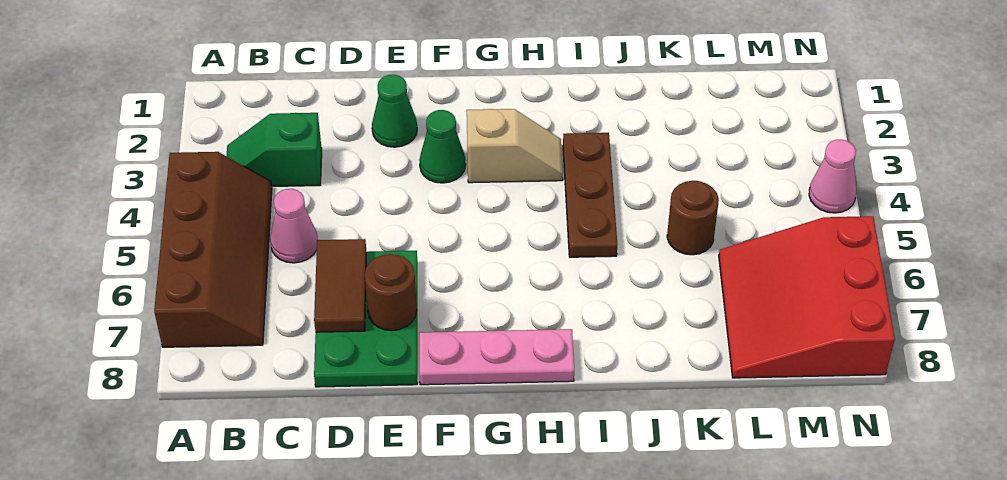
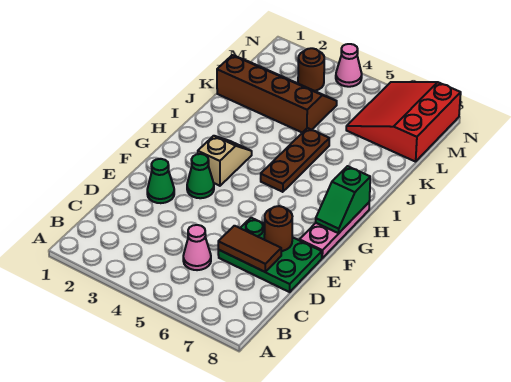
brown 2x4 slope [154,152,272,347] -> brown 2x4 slope moved to [217,55,337,133]
green 1x2 slope [226,113,322,186] -> green 1x2 slope moved to [316,166,370,233]
brown 1x3 plate [563,133,617,257] -> brown 1x3 plate turned to [261,128,329,192]
brown 1x1 round brick [667,181,719,255] -> brown 1x1 round brick moved to [298,48,324,91]
red 3x3 slope [719,216,895,378] -> red 3x3 slope turned to [346,82,461,162]

